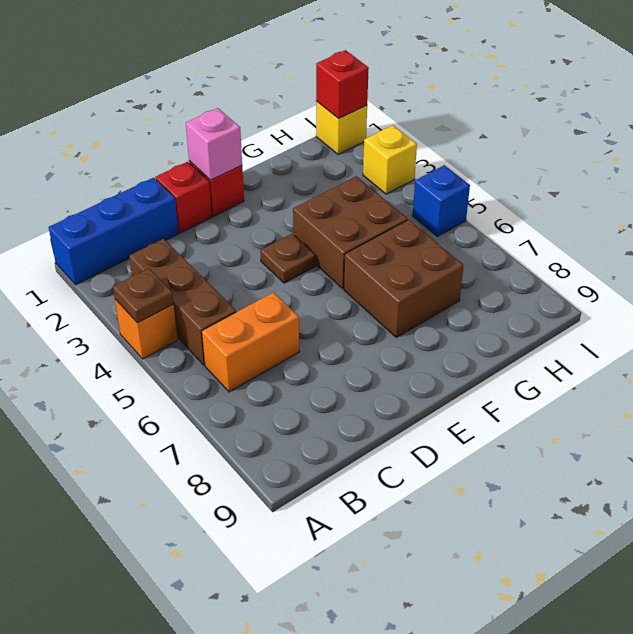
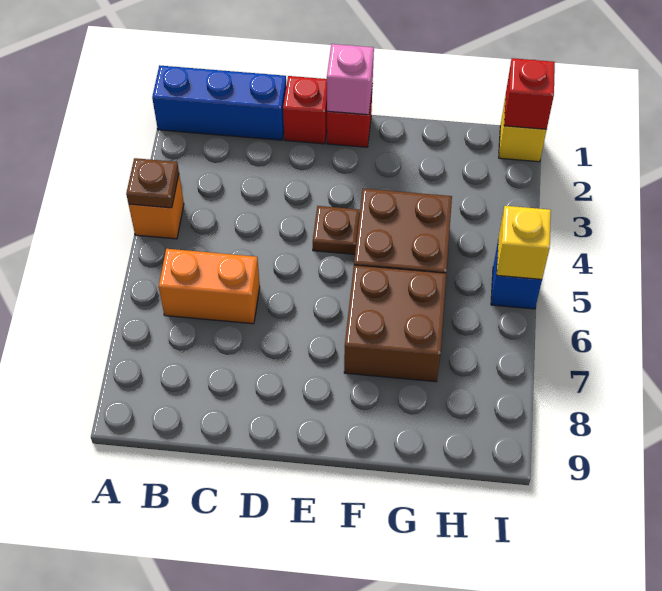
brown 1x3 brick [129,239,236,365] -> none
yellow 1x1 brick [363,125,417,194] -> yellow 1x1 brick moved to [497,206,551,279]

